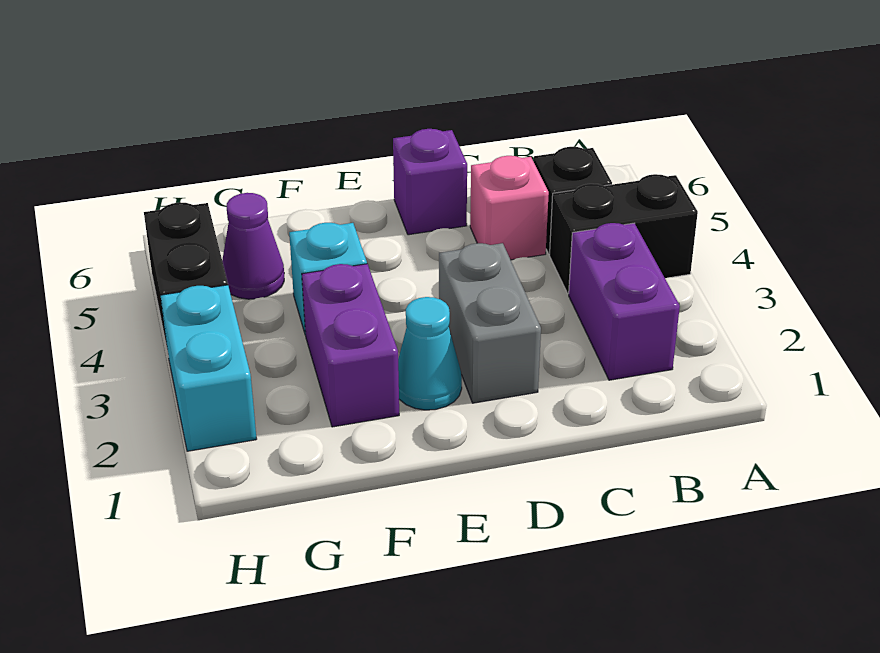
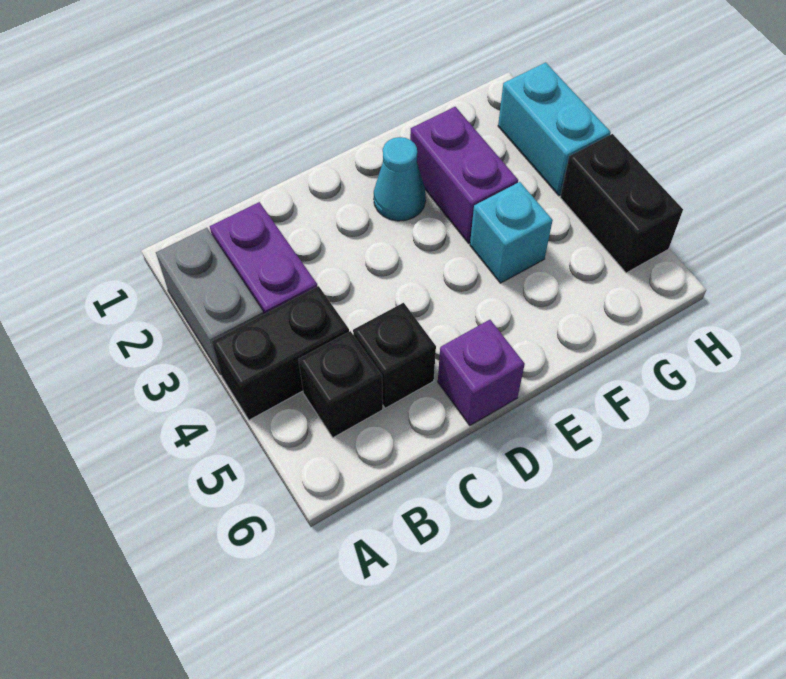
pink 1x1 brick [470,156,549,260] -> black 1x1 brick [353,303,436,408]
grey 1x2 brick [439,243,541,403] -> grey 1x2 brick moved to [156,228,264,374]
purple 1x1 cone [222,193,284,299] -> none

